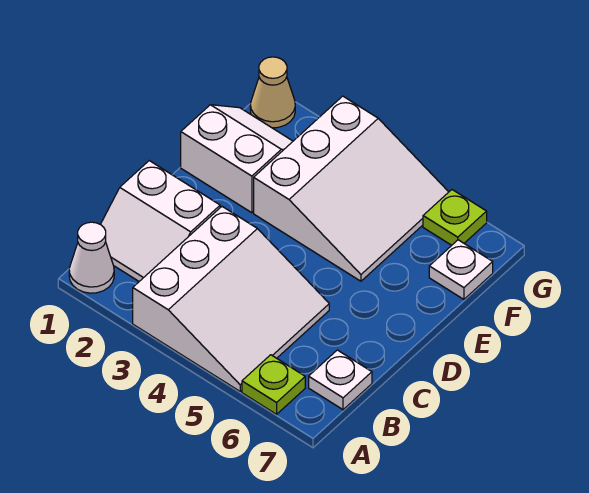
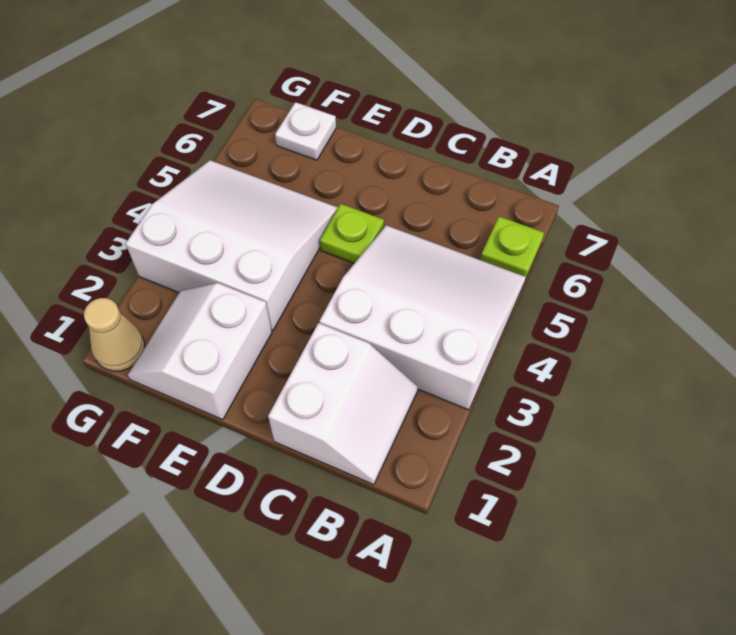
white 1x1 cone [69,222,114,293] -> none
white 1x1 plate [309,350,372,410] -> none
lime 1x1 plate [423,190,487,245] -> lime 1x1 plate moved to [320,204,384,263]

